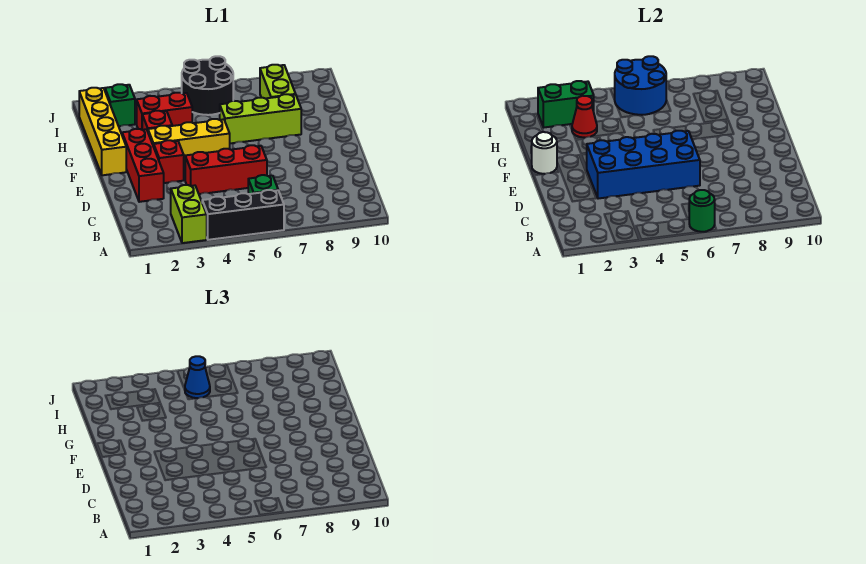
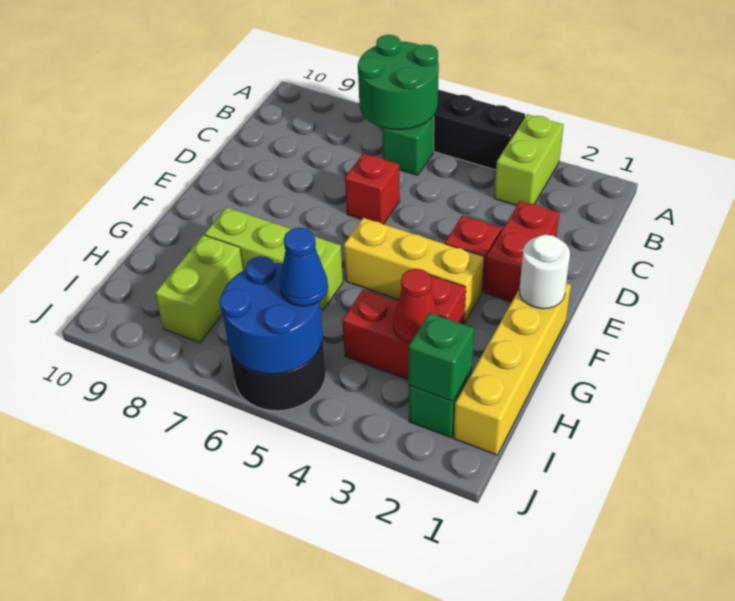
green 1x1 round brick [689,190,715,232] -> green 2x2 round brick [358,35,439,130]
red 1x3 brick [122,129,164,202] -> red 1x2 brick [485,201,559,302]
blue 2x4 brick [586,131,700,199] -> none
red 1x3 brick [185,145,267,194] -> red 1x1 brick [345,153,400,224]
green 1x2 brick [538,81,594,127] -> green 1x1 brick [409,313,474,401]

